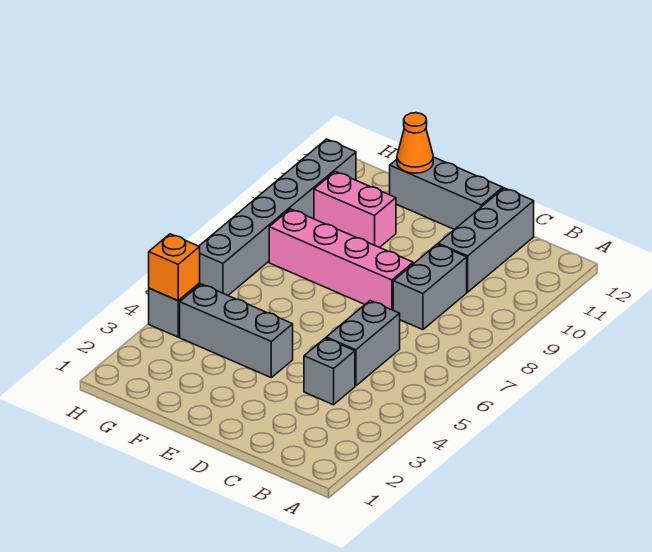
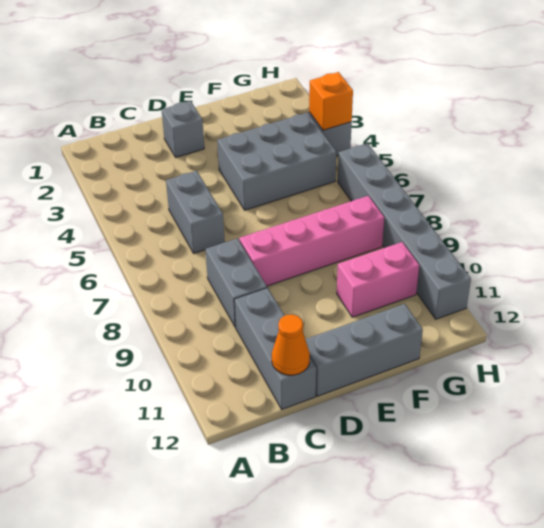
grey 1x1 brick [304,338,355,405] -> grey 1x1 brick moved to [162,101,204,157]
grey 1x3 brick [180,284,293,378] -> grey 2x3 brick [217,112,336,210]
orange 1x1 cone [397,113,433,173] -> orange 1x1 cone moved to [272,314,310,375]

